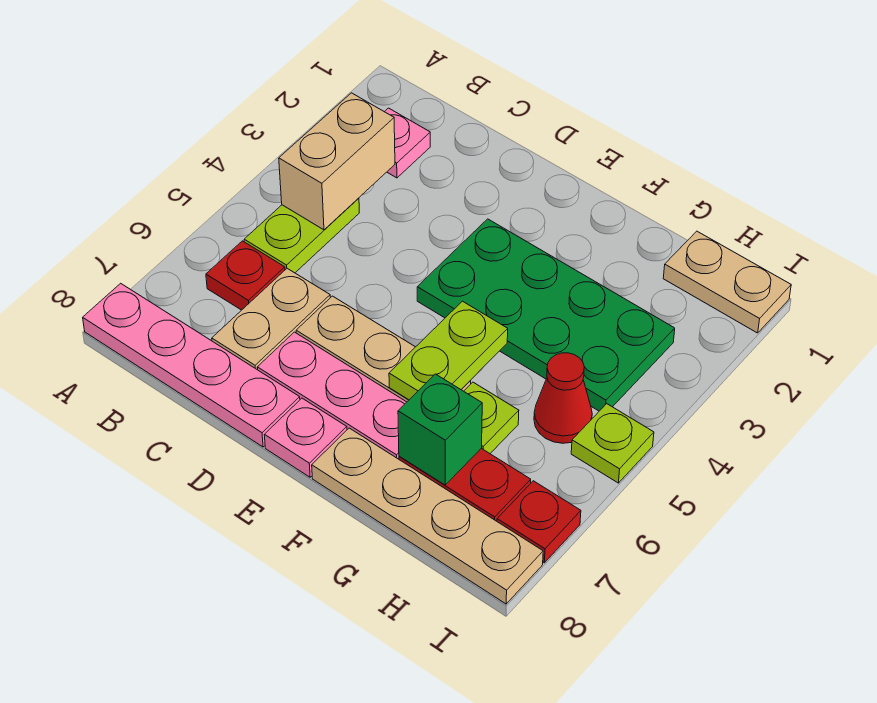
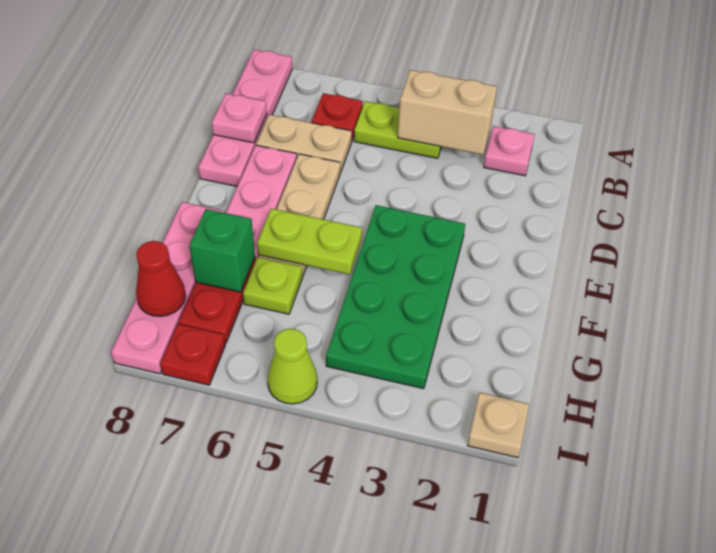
pink 1x1 plate [264,398,347,477] -> pink 1x1 plate moved to [212,94,267,143]
tan 1x4 plate [312,428,543,604] -> pink 1x4 plate [111,202,225,374]
tan 1x2 plate [663,231,791,333] -> tan 1x1 plate [468,393,529,458]
red 1x1 cone [534,353,592,443] -> red 1x1 cone moved to [136,241,186,317]
lime 1x1 plate [571,404,654,483] -> lime 1x1 cone [267,329,317,404]

